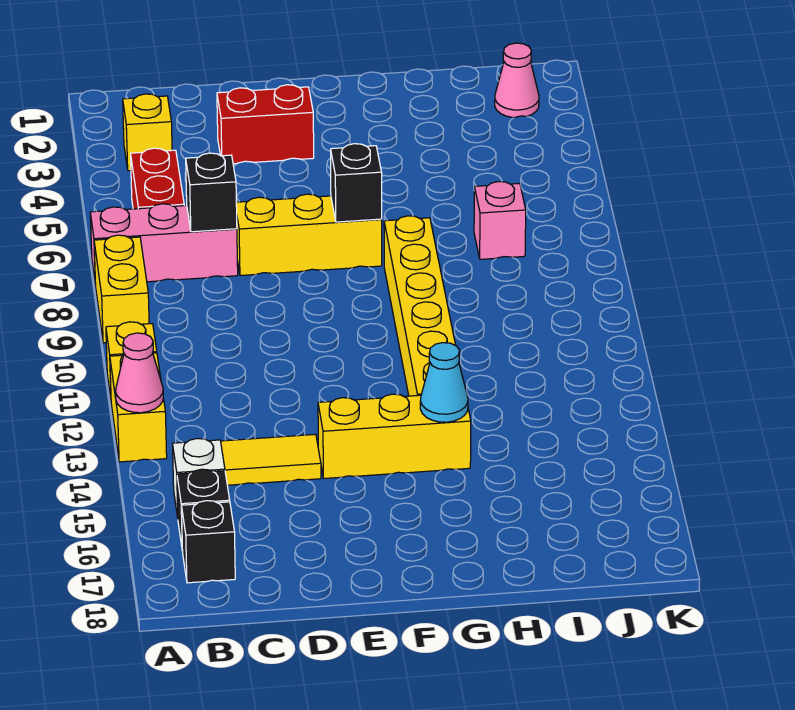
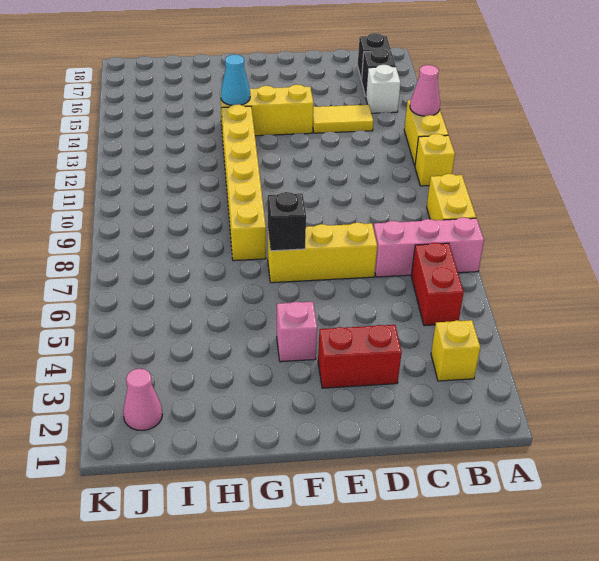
black 1x1 brick [186,153,237,232] -> none
pink 1x1 brick [474,182,526,259] -> pink 1x1 brick moved to [277,302,317,362]

